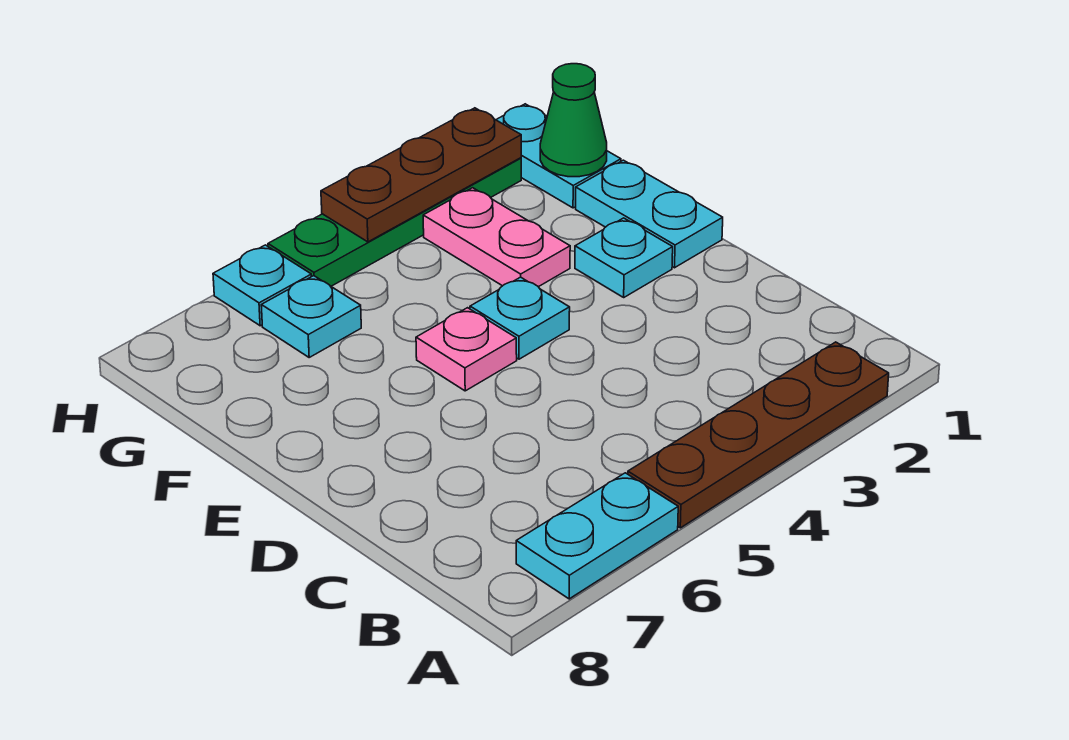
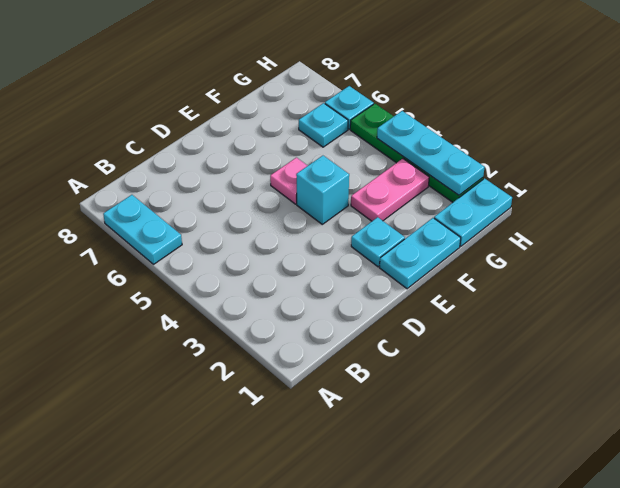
brown 1x4 plate [628,342,889,528] -> none
cyan 1x1 plate [470,277,570,359] -> cyan 1x1 brick [296,156,349,224]
green 1x1 cone [540,64,607,177] -> none
brown 1x3 plate [321,108,521,242] -> cyan 1x3 plate [377,111,485,195]

